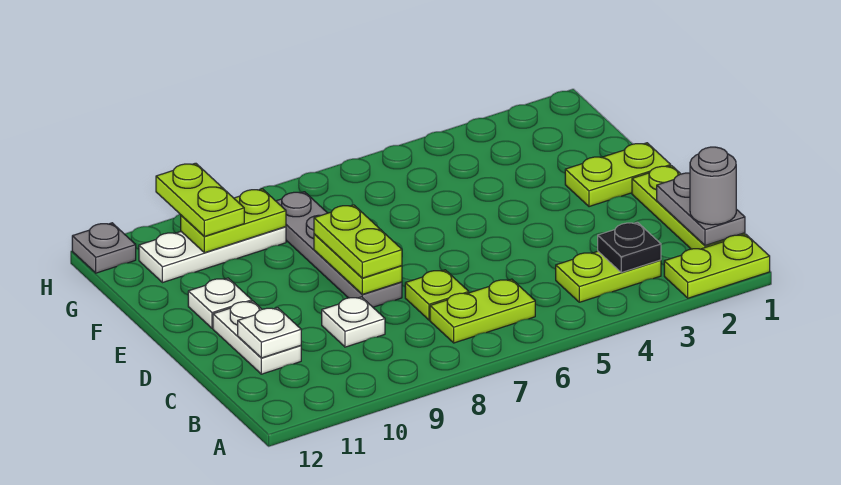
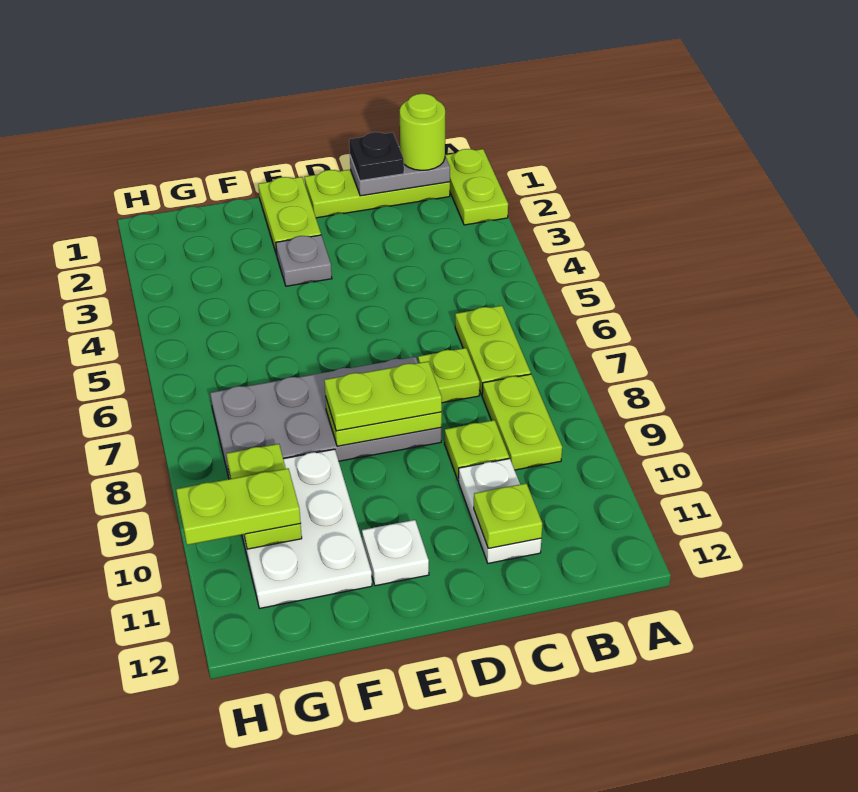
grey 1x1 round brick [690,147,736,225] -> lime 1x1 round brick [400,94,445,170]
lime 1x2 plate [556,251,661,302] -> lime 1x2 plate moved to [482,374,562,470]
black 1x1 plate [598,222,661,273] -> black 1x1 plate moved to [349,132,404,181]
white 1x1 plate [322,297,385,347] -> lime 1x1 plate [445,420,509,481]
white 1x2 plate [213,301,301,374] -> white 1x2 plate turned to [459,459,541,563]
white 1x1 plate [238,308,301,358] -> lime 1x1 plate [474,483,542,548]
grey 1x4 plate [276,192,402,307] -> grey 2x4 plate [210,357,441,478]
white 1x3 plate [139,227,286,283] -> white 2x3 plate [228,449,372,608]
grey 1x1 plate [72,223,136,273] -> grey 1x1 plate moved to [276,235,332,286]

